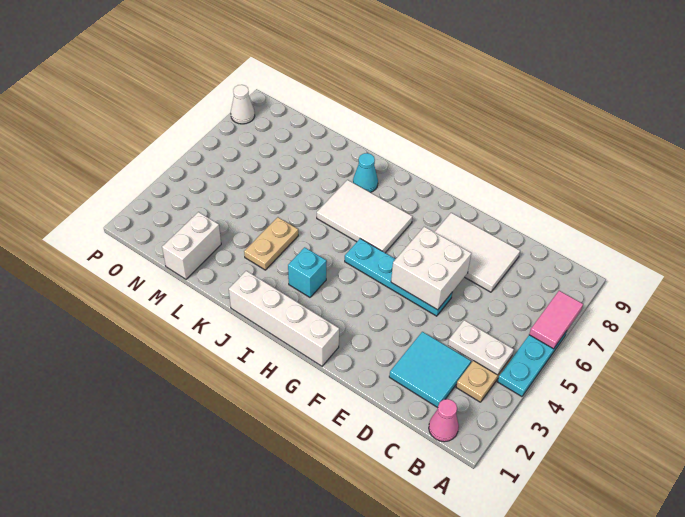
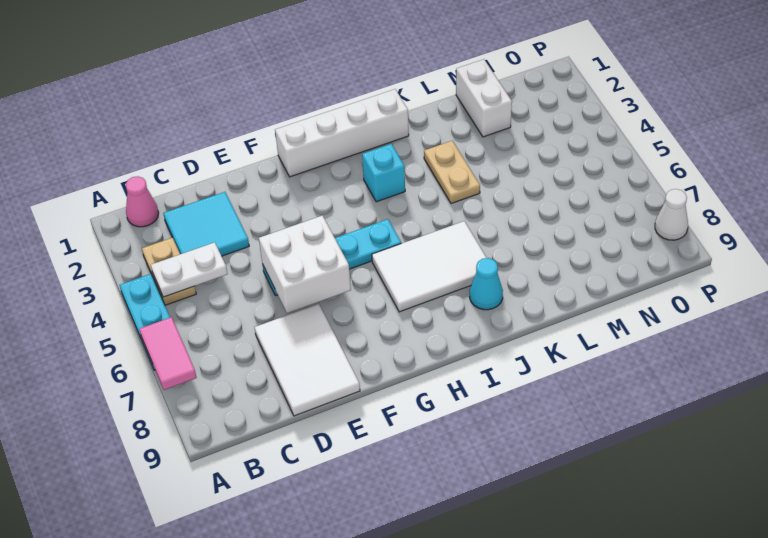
white 2x3 tile [435,213,520,292] -> white 2x3 tile turned to [254,304,360,416]

